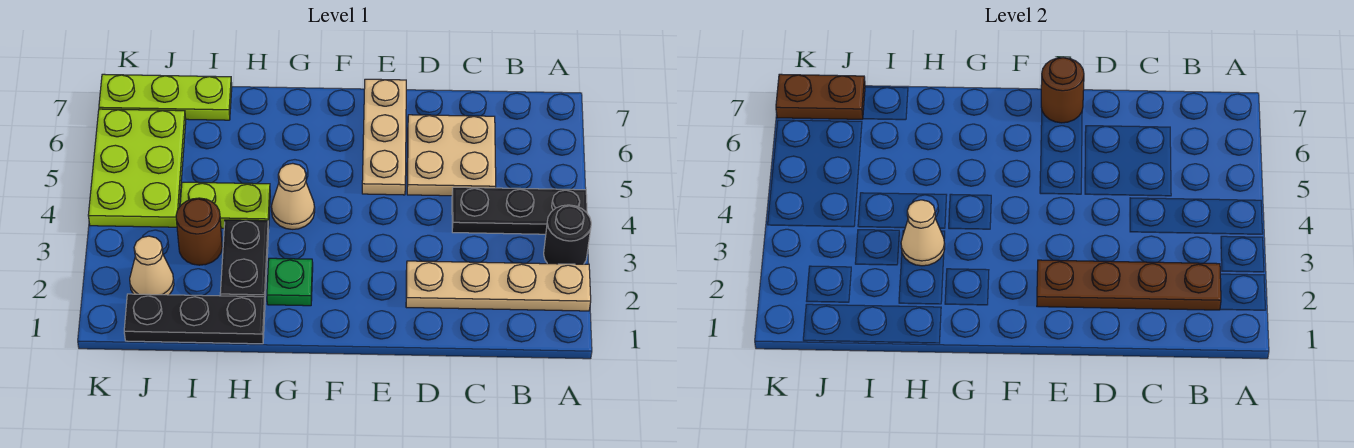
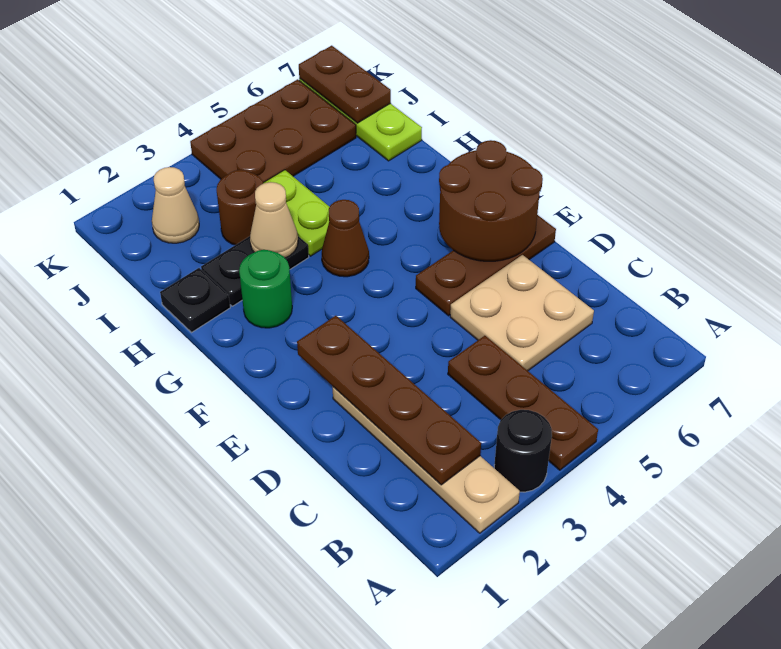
black 1x3 plate [452,187,587,234] -> brown 1x3 plate [448,336,598,470]
tan 1x3 plate [362,79,406,195] -> brown 1x3 plate [416,215,556,316]
brown 1x1 round brick [1041,58,1084,123] -> brown 2x2 round brick [439,140,543,261]
green 1x1 plate [267,258,313,306] -> green 1x1 round brick [239,250,292,328]
tan 1x1 cone [271,163,315,229] -> brown 1x1 cone [322,200,369,277]
black 1x3 plate [124,294,265,344] -> black 1x1 plate [160,268,230,332]
lime 2x3 plate [88,109,186,227] -> brown 2x3 plate [190,79,356,183]

